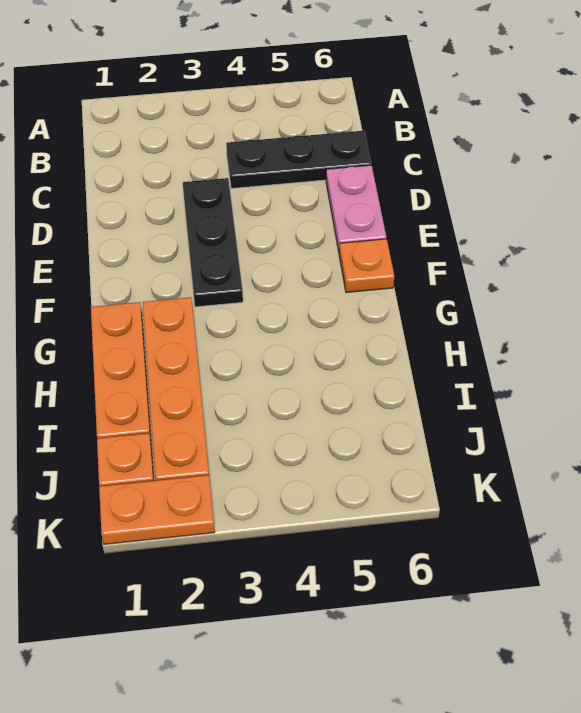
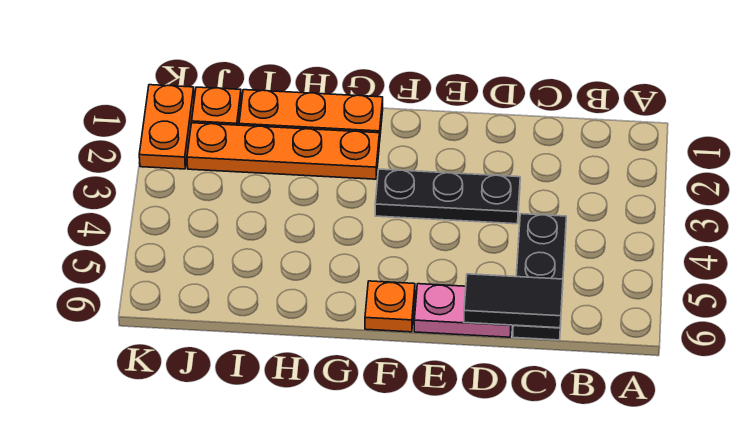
none -> black 1x2 tile [464,274,563,328]

